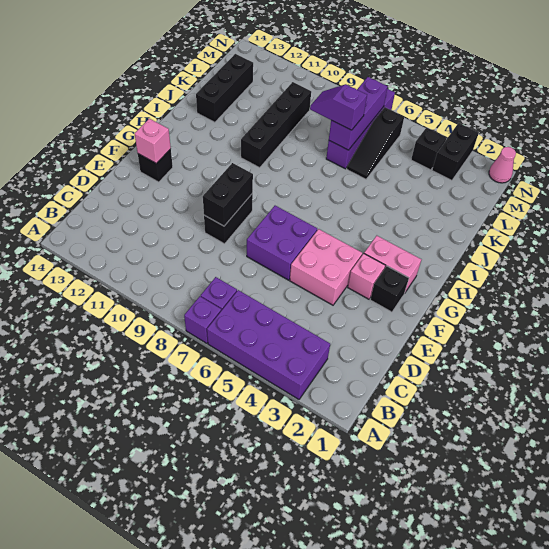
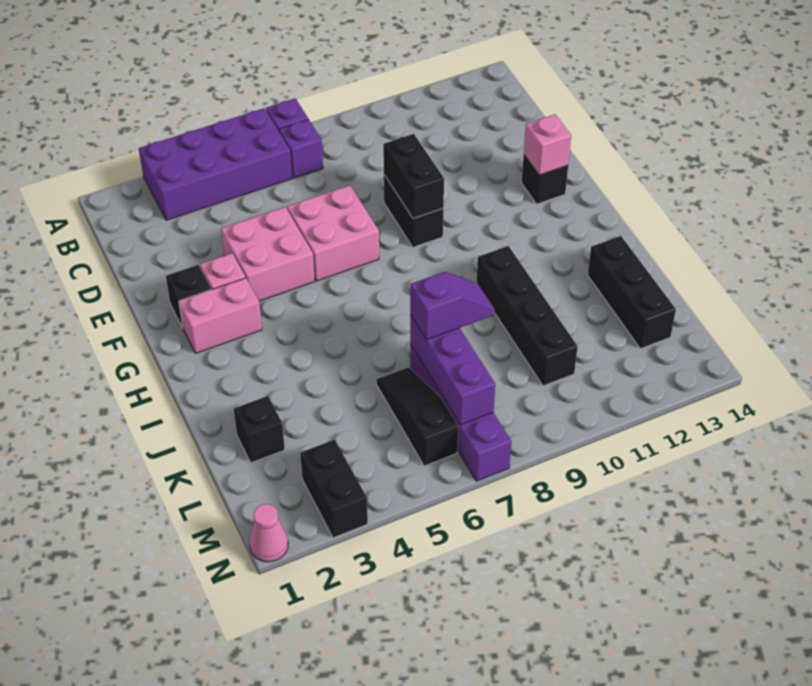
purple 2x2 brick [247,206,317,280] -> pink 2x2 brick [287,185,379,281]
black 1x1 brick [411,127,447,170] -> black 1x1 brick moved to [234,396,285,463]

